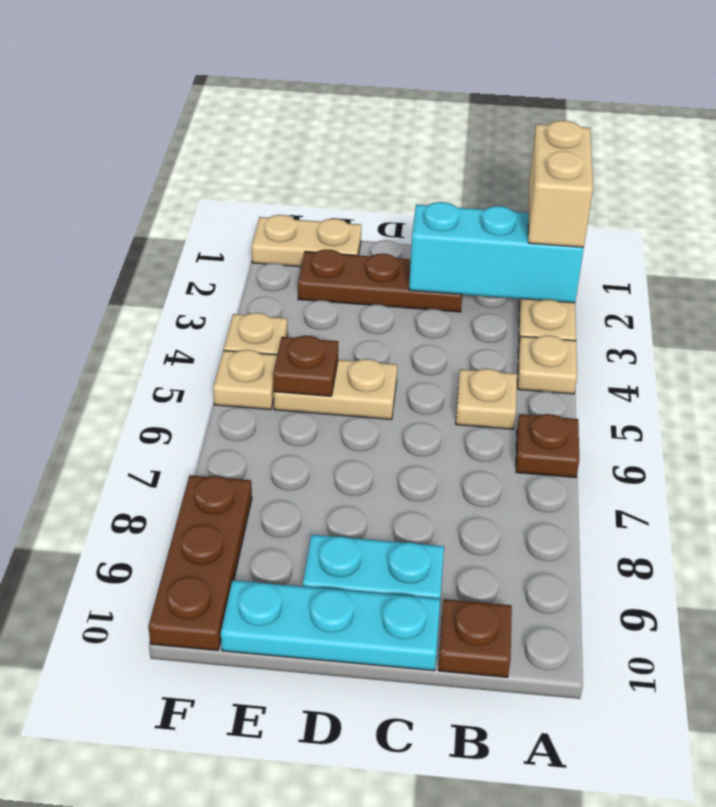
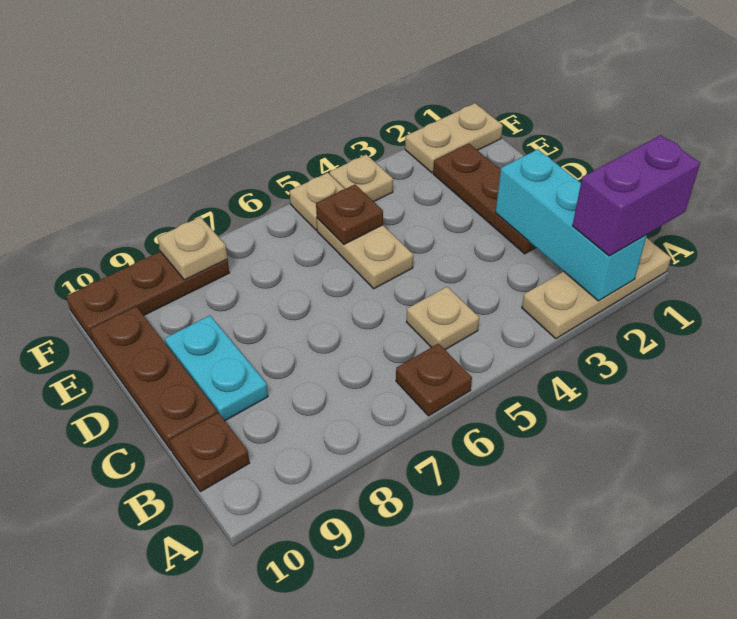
tan 1x2 brick [528,120,593,247] -> purple 1x2 brick [573,135,700,256]
tan 1x1 plate [518,335,577,394] -> tan 1x1 plate moved to [157,217,227,280]
cyan 1x3 plate [221,580,440,671] -> brown 1x3 plate [90,307,217,451]
tan 1x2 plate [252,215,361,267] -> tan 1x2 plate turned to [405,103,503,173]

